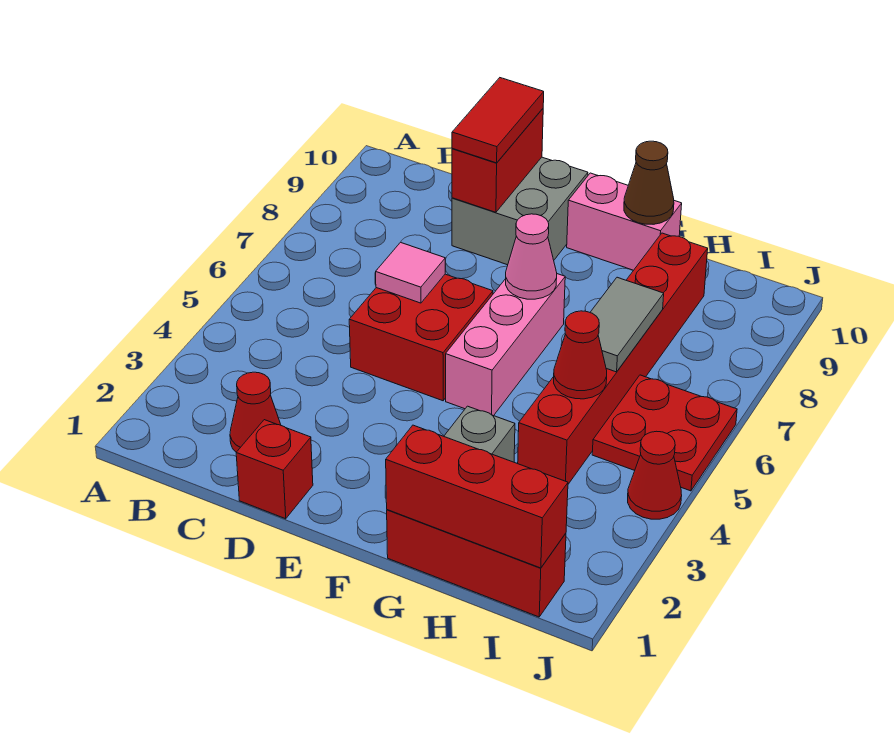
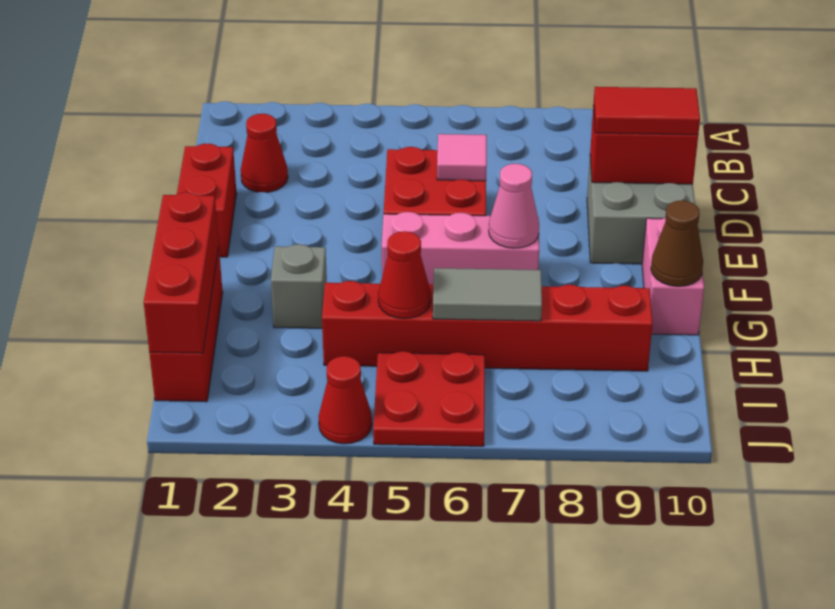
red 1x1 brick [236,420,313,519] -> red 1x2 brick [177,144,237,257]

